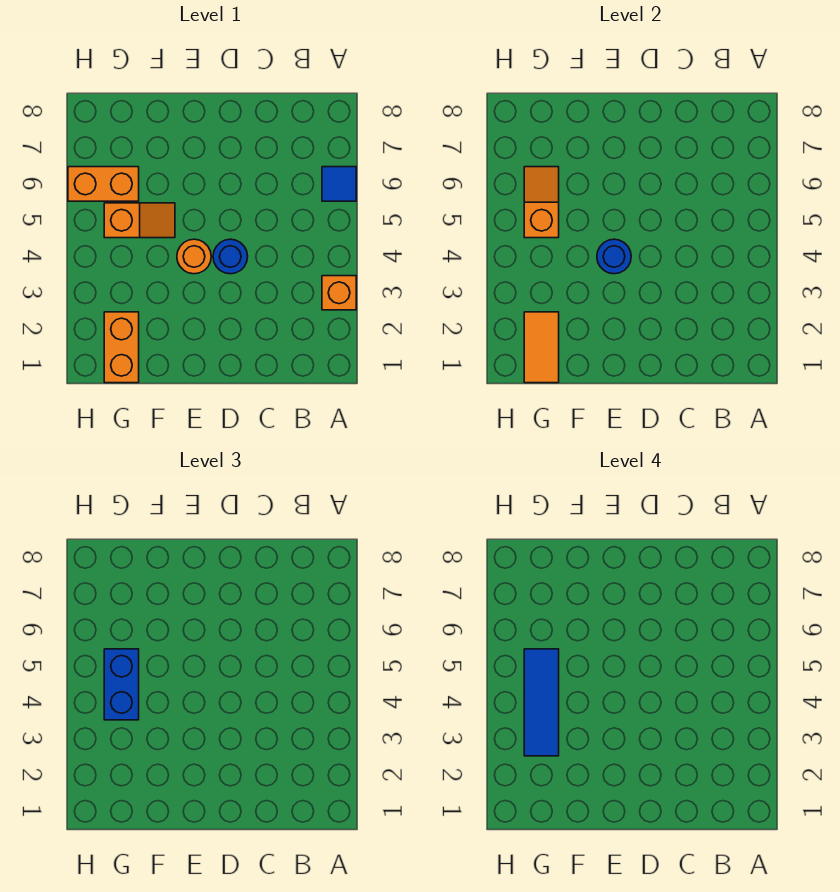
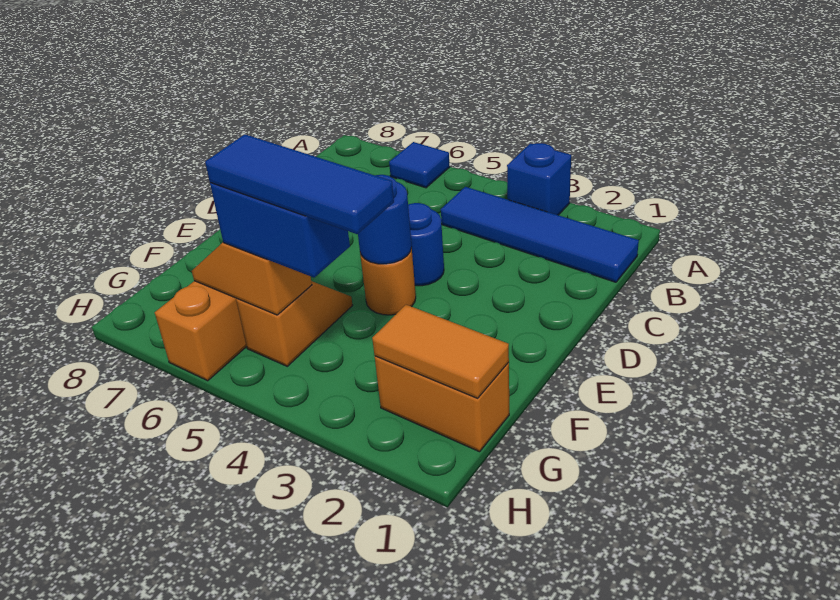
orange 1x1 brick [322,276,356,310] -> blue 1x1 brick [507,143,571,215]
none -> blue 1x4 tile [441,187,639,282]

